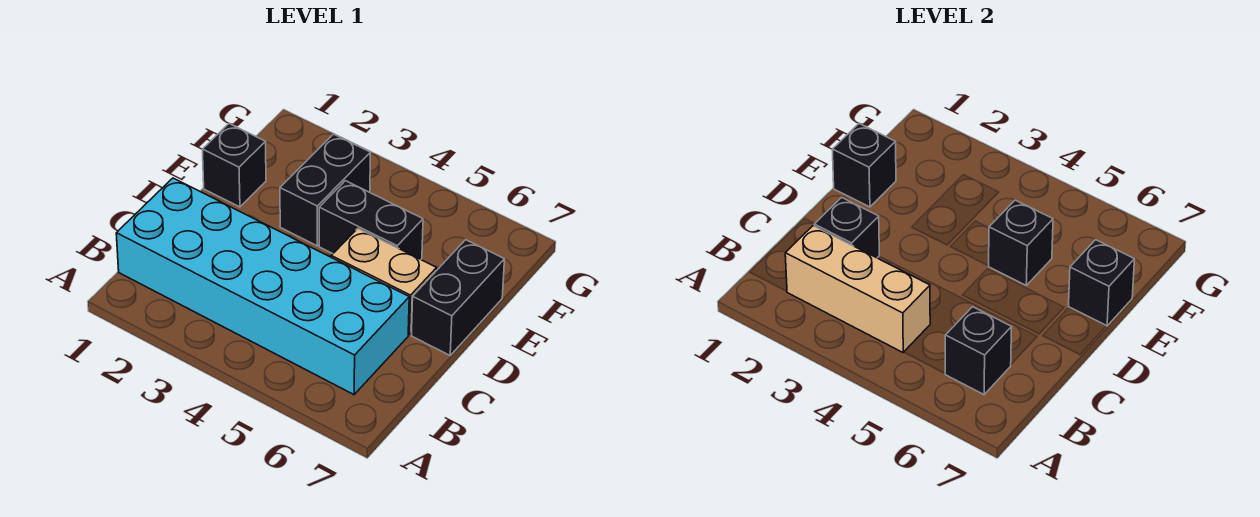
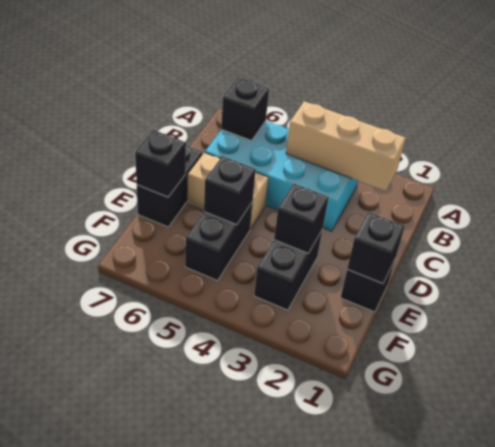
cyan 2x6 brick [116,178,409,395] -> cyan 2x4 brick [205,121,358,231]
black 1x1 brick [814,197,879,258] -> black 1x1 brick moved to [274,184,329,253]
black 1x2 brick [319,181,423,259] -> black 1x2 brick turned to [185,202,253,281]

